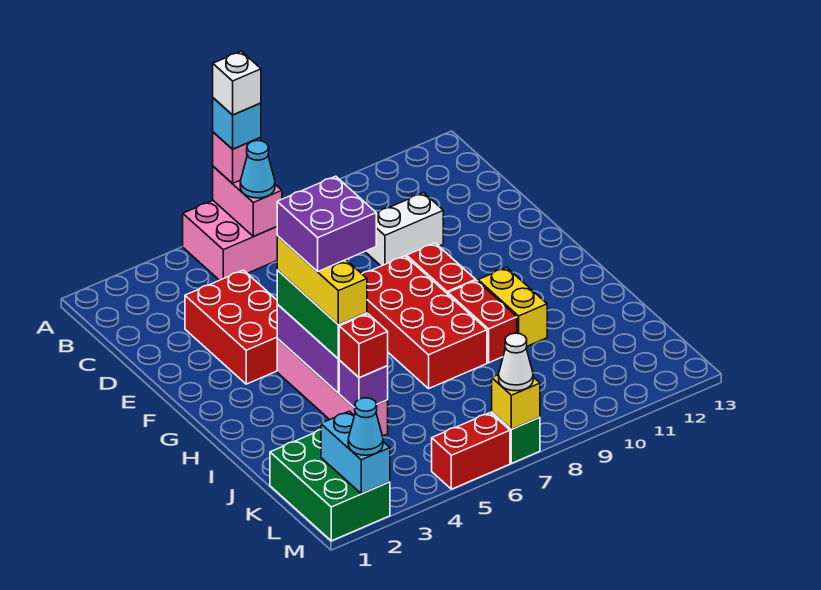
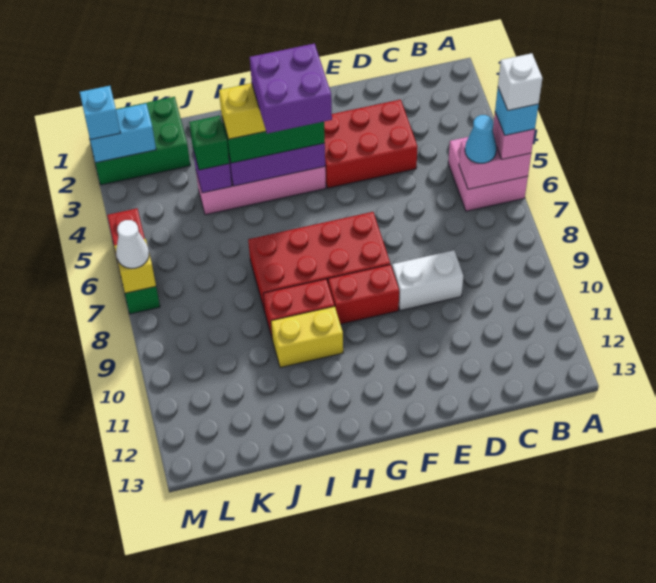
white 1x2 brick [365,193,443,266] -> white 1x2 brick turned to [392,250,463,311]
red 1x1 brick [339,314,388,378] -> green 1x1 brick [189,116,229,170]
cyan 1x1 cone [348,398,383,455] -> cyan 1x1 brick [80,86,120,140]

